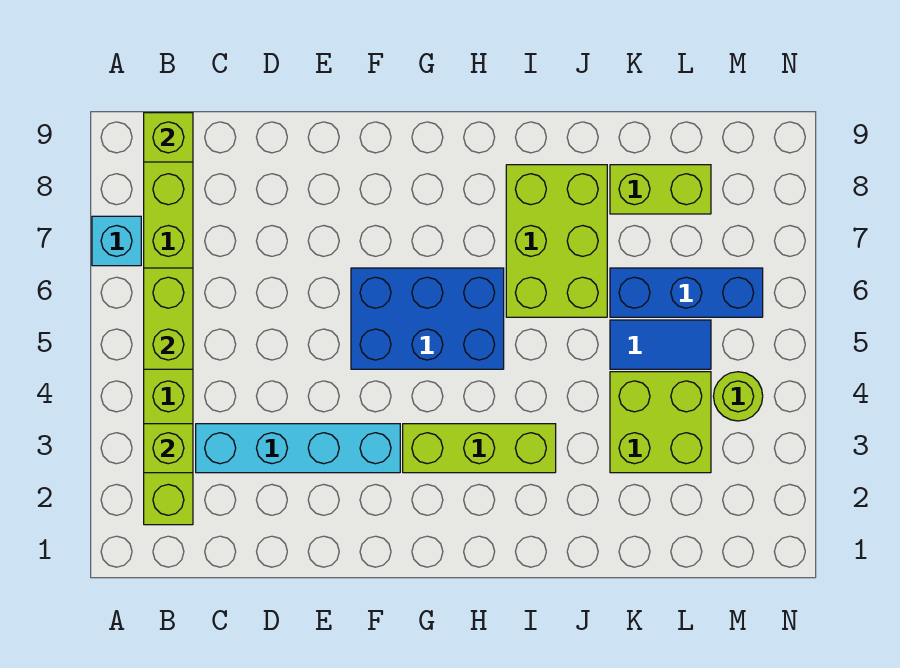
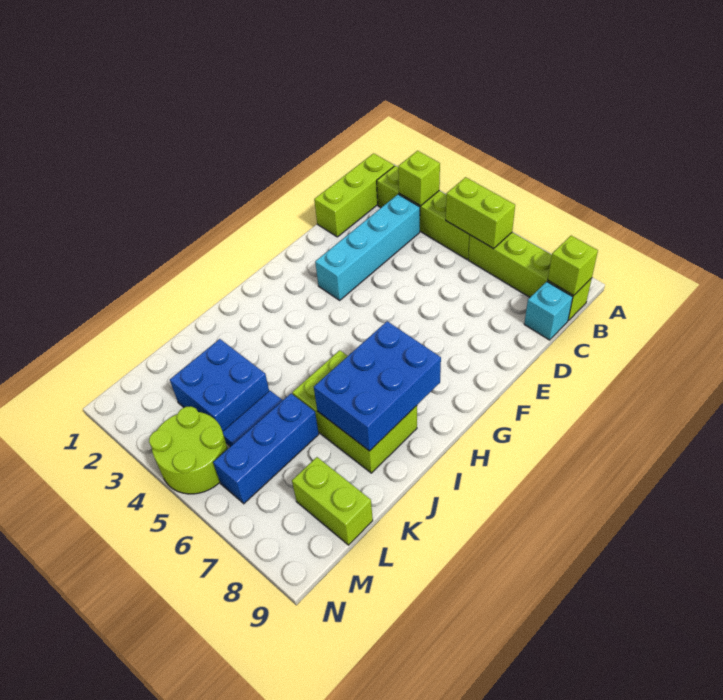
cyan 1x1 brick [92,216,141,266] -> cyan 1x1 brick moved to [524,282,573,340]
blue 2x3 brick [351,268,504,369] -> blue 2x3 brick moved to [314,321,441,451]
lime 1x3 brick [403,424,556,473] -> lime 1x3 brick moved to [314,153,394,237]
lime 2x2 brick [610,372,711,473] -> blue 2x2 brick [170,339,269,432]
lime 1x2 brick [610,165,711,214] -> lime 1x2 brick turned to [292,457,373,545]
lime 1x1 round brick [713,372,763,421] -> lime 2x2 round brick [149,406,228,494]

